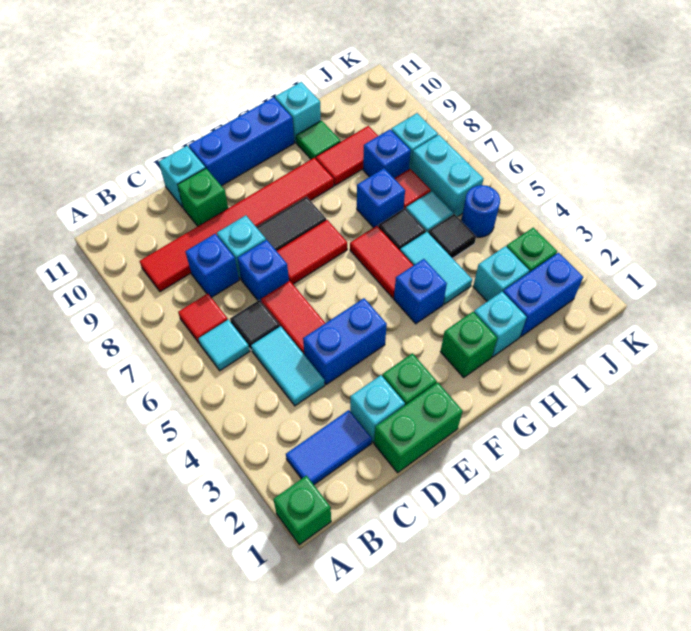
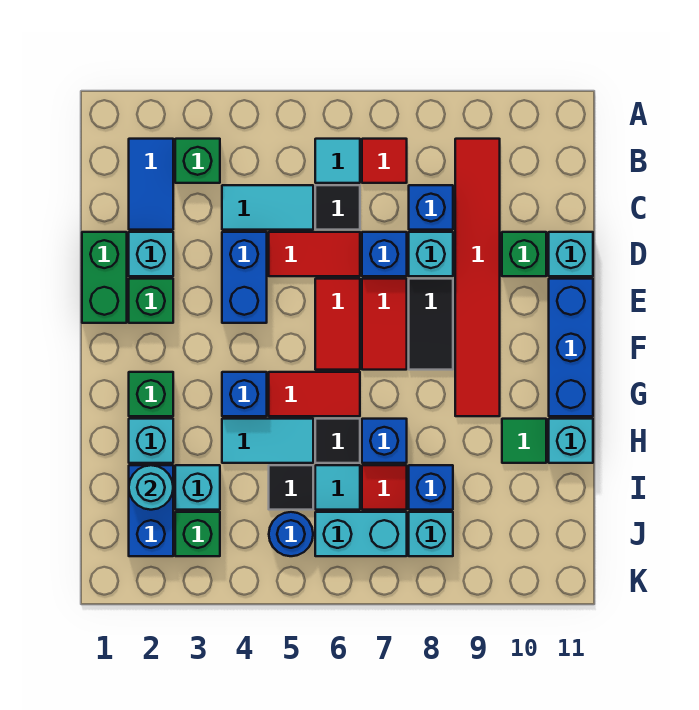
green 1x1 brick [273,476,331,545] -> green 1x1 brick moved to [175,139,220,183]
red 1x2 tile [316,126,378,186] -> red 1x2 tile moved to [315,279,360,370]
none -> cyan 1x1 round brick [129,465,173,510]

